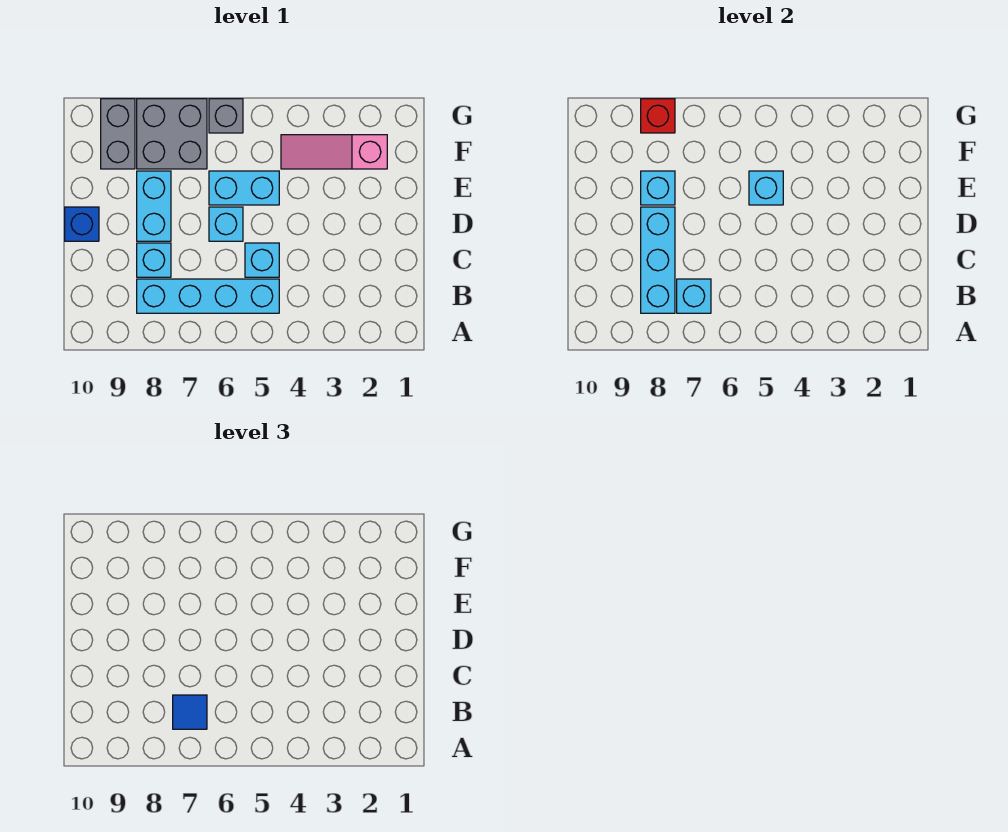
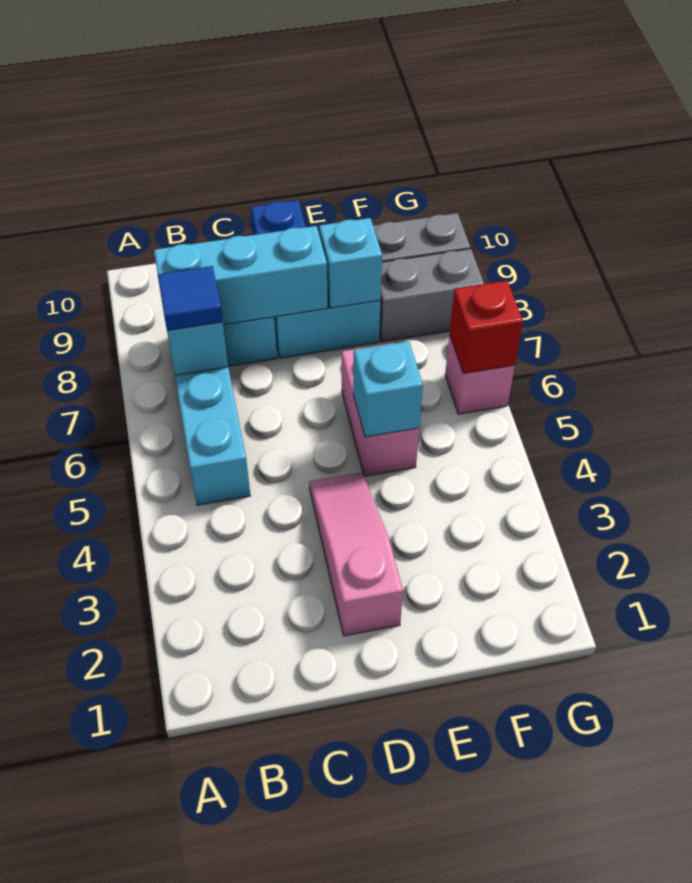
cyan 1x1 brick [245,243,279,277] -> none
cyan 1x1 brick [209,207,243,241] -> none
cyan 1x2 brick [209,171,279,205] -> pink 1x2 brick [342,343,419,476]
pink 1x3 slope [281,135,387,169] -> pink 1x3 slope moved to [309,472,403,636]
grey 2x2 brick [137,99,207,169] -> grey 1x2 brick [379,249,484,342]
grey 1x1 brick [209,99,243,133] -> pink 1x1 brick [445,335,515,414]
red 1x1 brick [641,99,675,133] -> red 1x1 brick moved to [450,281,523,374]

